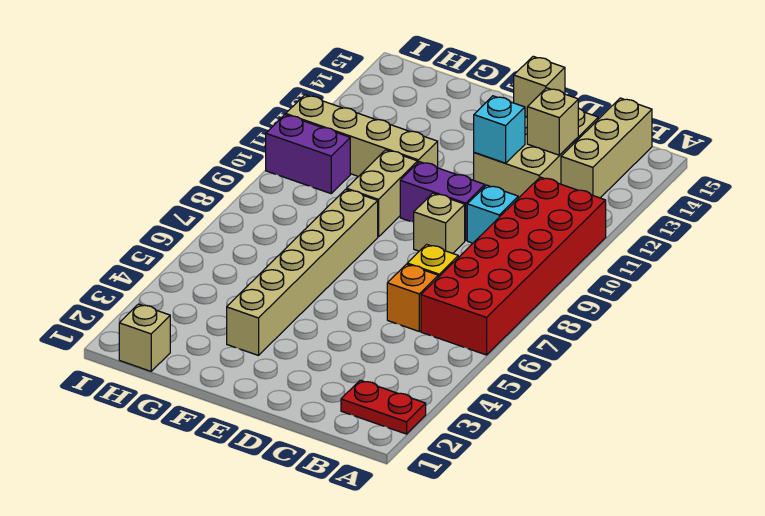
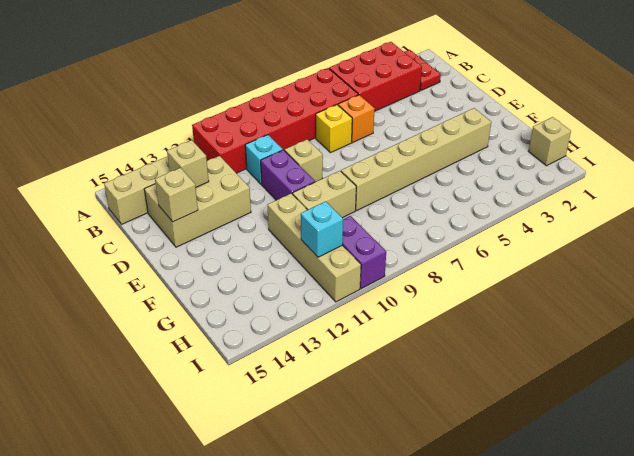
none -> red 2x3 brick [329,42,422,111]
cyan 1x1 brick [474,96,525,163] -> cyan 1x1 brick moved to [301,201,343,257]

